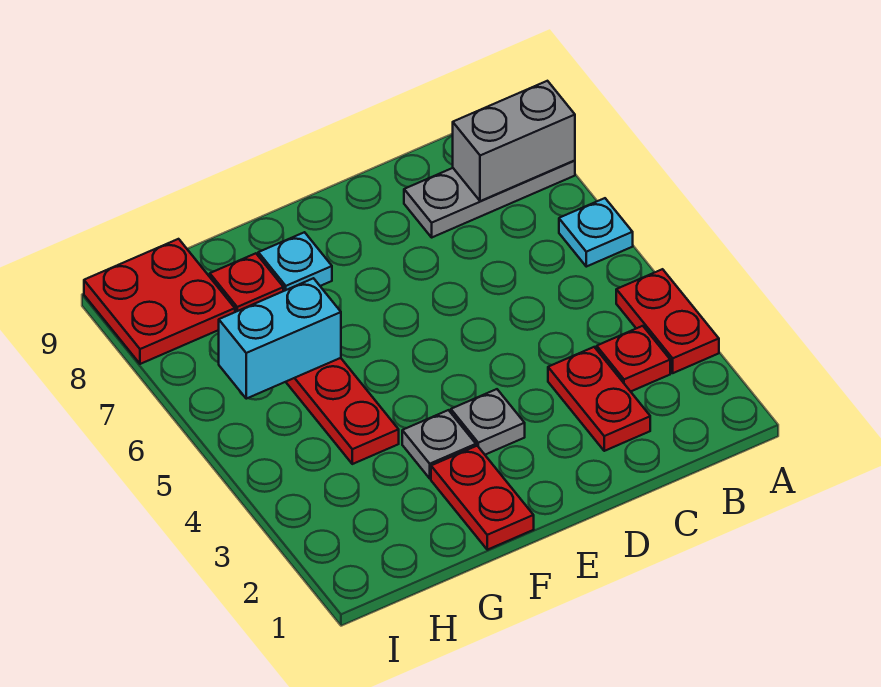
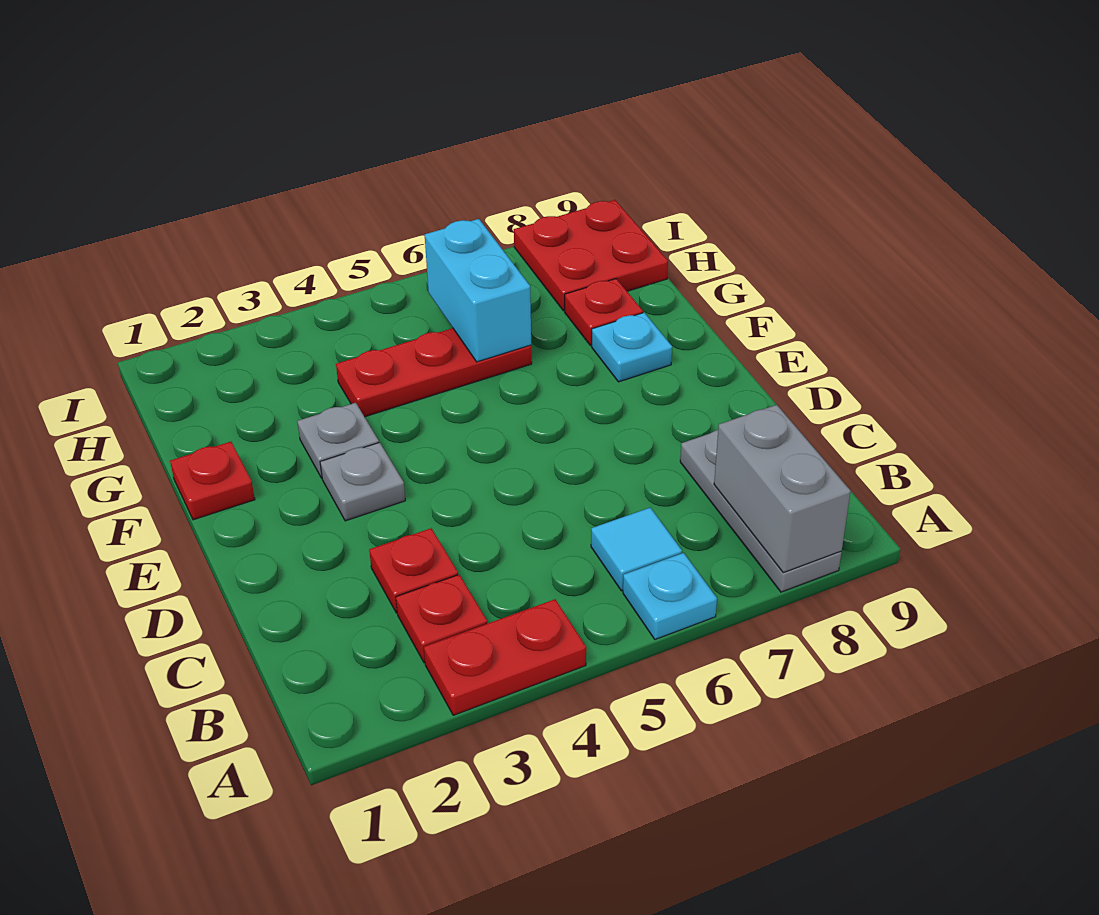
none -> cyan 1x1 tile [591,508,682,591]
red 1x2 plate [548,347,650,451] -> red 1x1 plate [369,528,458,613]
red 1x2 plate [431,446,534,550] -> red 1x1 plate [170,442,255,520]

